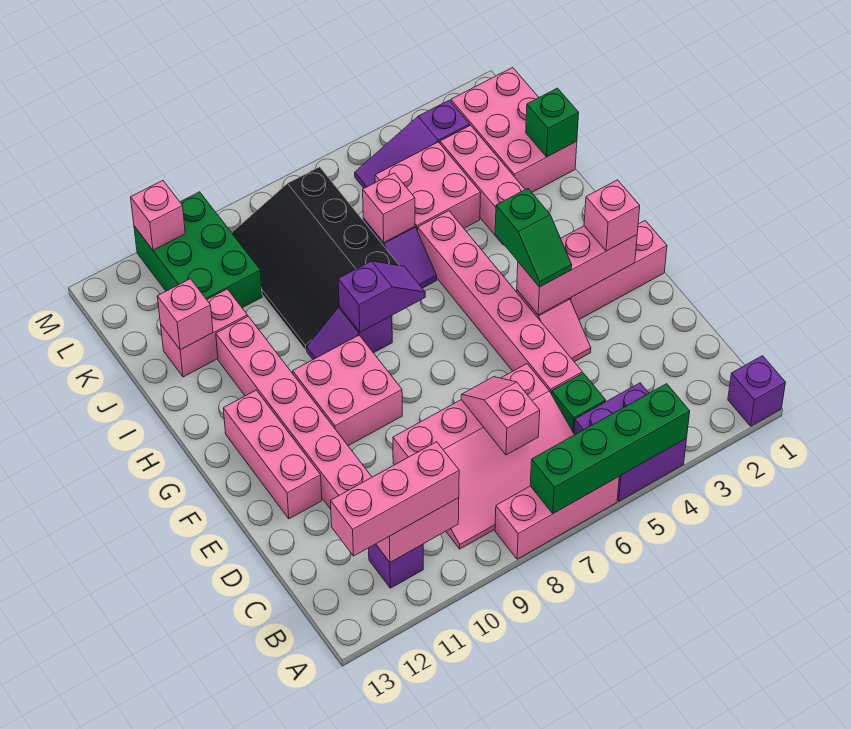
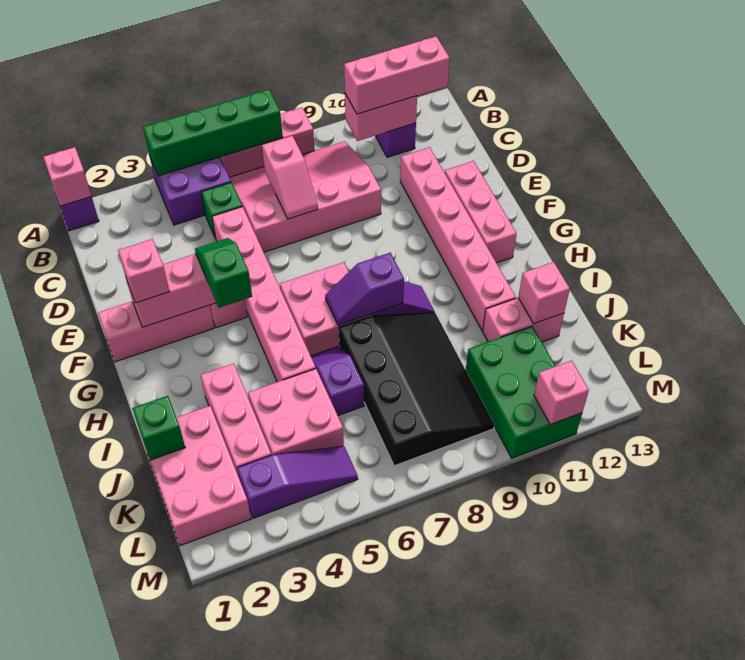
pink 2x2 brick [293,335,402,446] -> pink 2x2 brick moved to [280,262,370,356]
pink 1x1 brick [363,173,415,243] -> pink 1x1 brick moved to [43,147,92,206]

